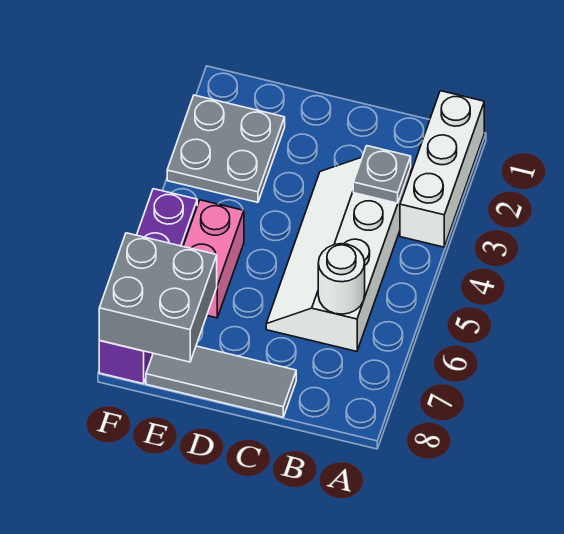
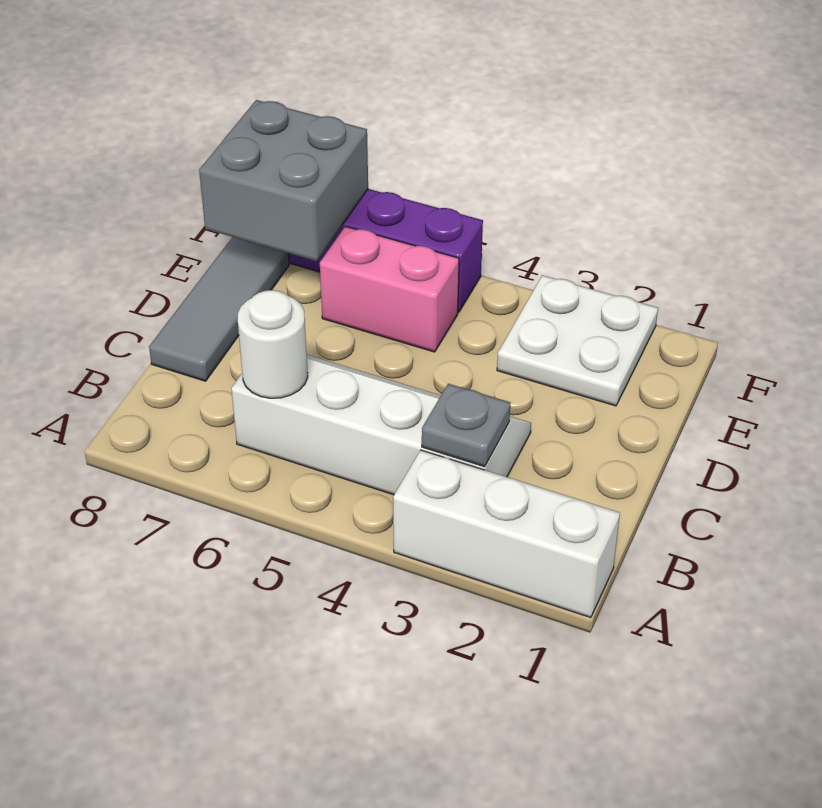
grey 2x2 plate [167,95,285,202] -> white 2x2 plate [497,275,658,406]

